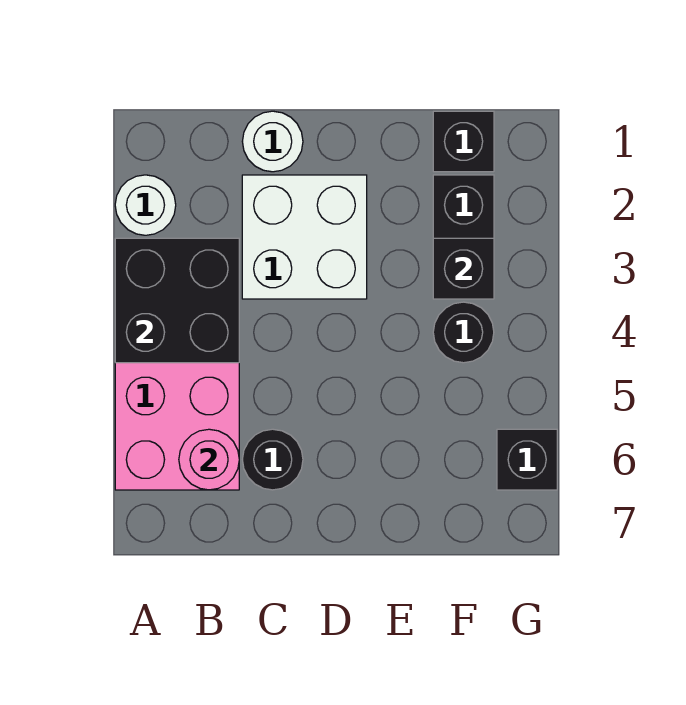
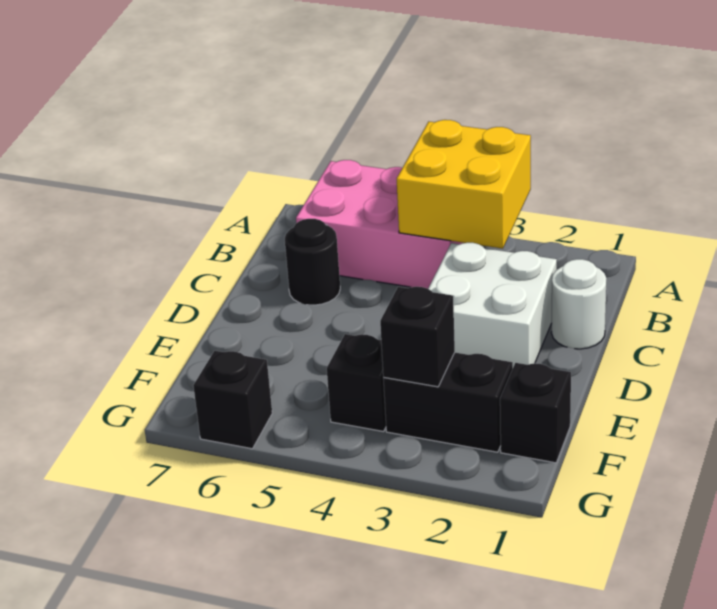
white 1x1 round brick [115,175,176,235] -> none
black 2x2 brick [115,238,239,363] -> yellow 2x2 brick [397,120,531,249]
pink 1x1 round brick [179,429,239,490] -> none
black 1x1 round brick [433,302,494,363] -> black 1x1 brick [327,334,386,432]

